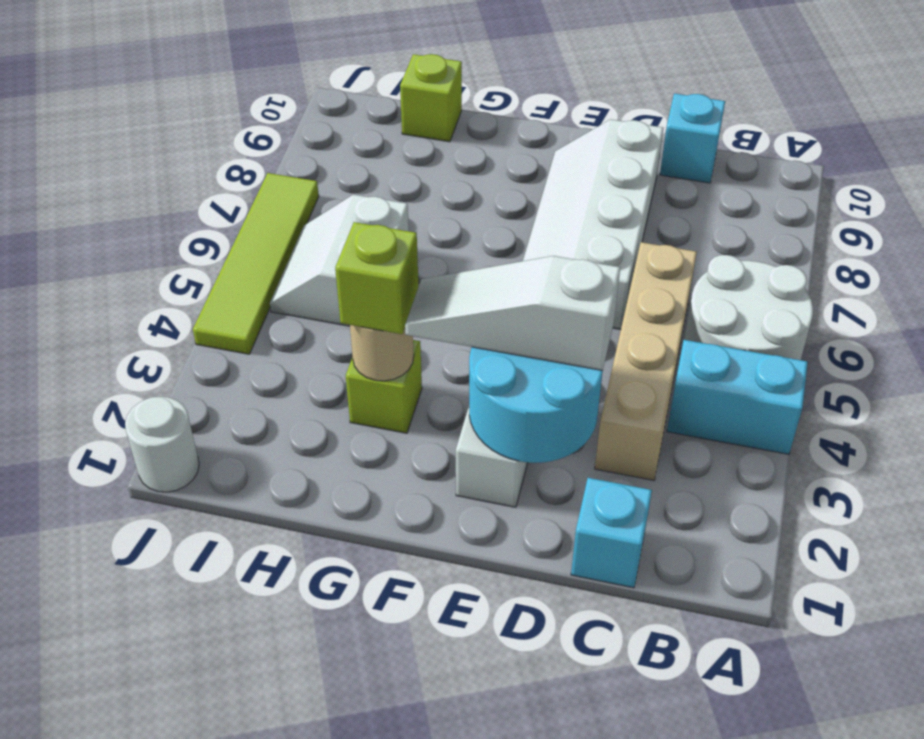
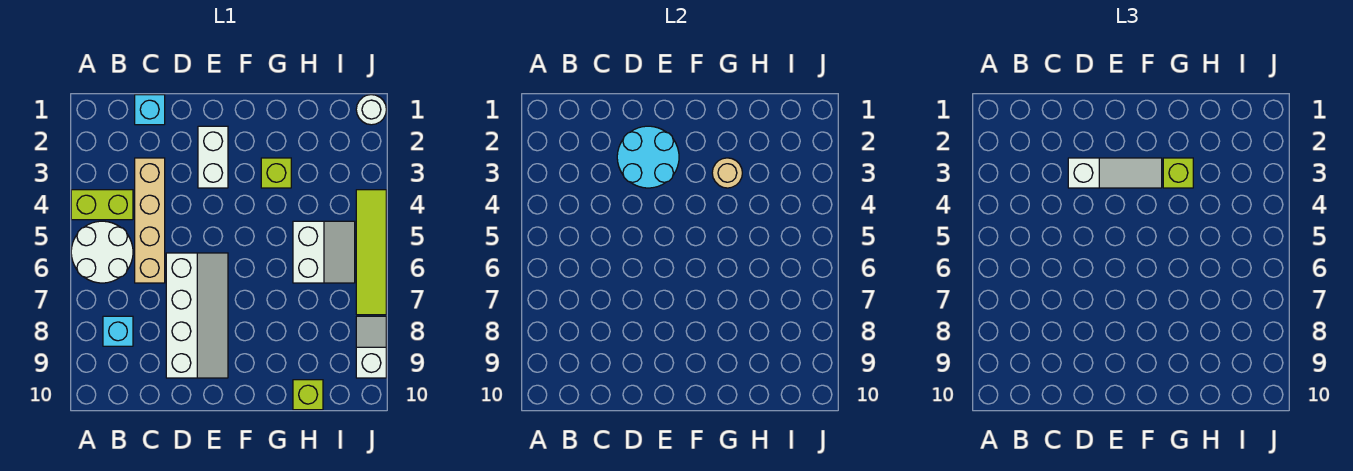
cyan 1x2 brick [667,340,808,454] -> lime 1x2 brick [71,190,133,220]
cyan 1x1 brick [660,93,725,183] -> cyan 1x1 brick moved to [103,316,133,346]
none -> white 1x2 slope [356,316,386,378]

